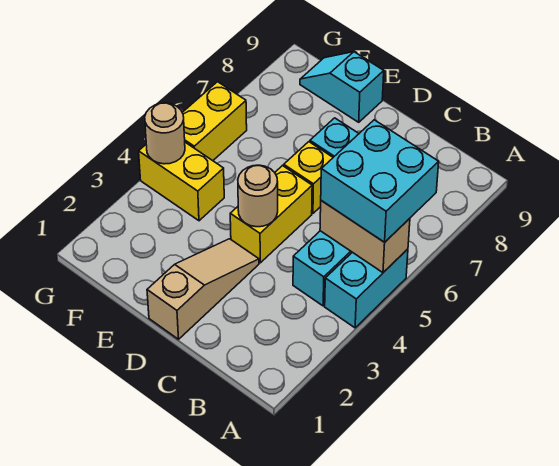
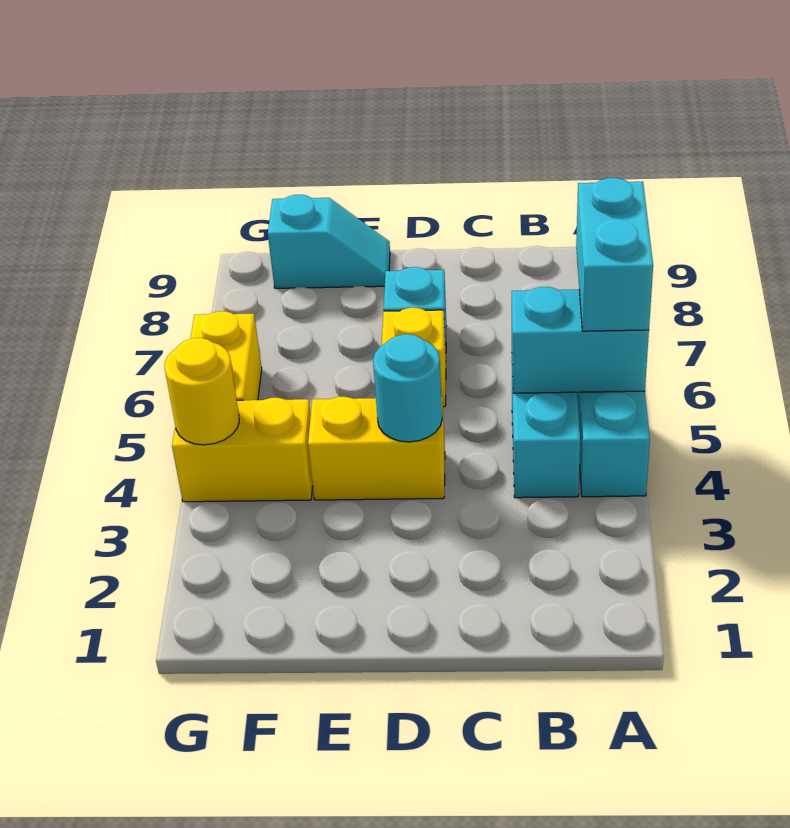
tan 1x2 brick [320,201,410,273] -> cyan 1x2 brick [512,287,649,393]
cyan 2x2 brick [321,120,439,242] -> cyan 1x2 brick [576,178,653,331]
tan 1x3 slope [147,239,259,339] -> none
yellow 1x2 brick [230,166,312,263] -> yellow 1x2 brick turned to [308,397,445,500]
tan 1x1 round brick [238,165,278,227] -> cyan 1x1 round brick [373,334,442,442]
cyan 1x2 slope [300,52,384,122] -> cyan 1x2 slope turned to [268,195,390,288]
tan 1x1 round brick [145,103,185,164] -> yellow 1x1 round brick [165,338,239,445]

